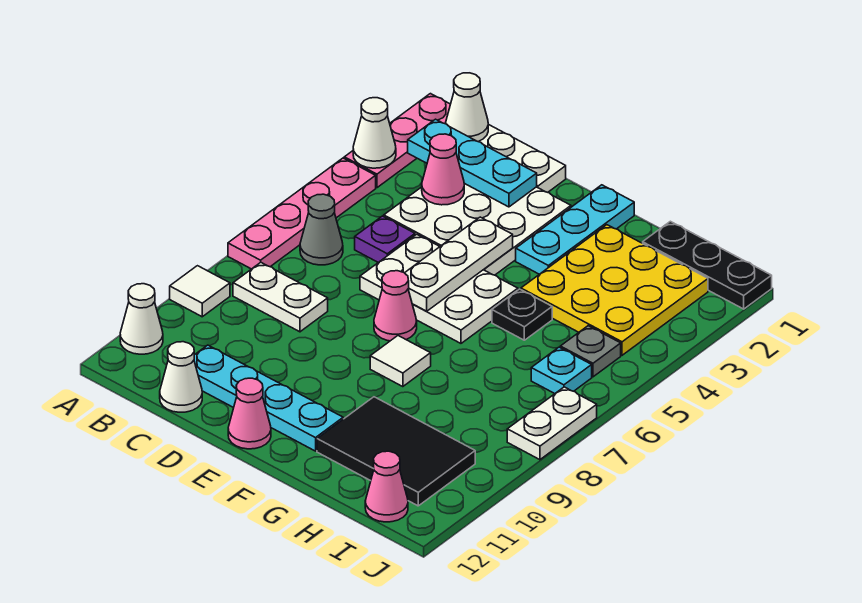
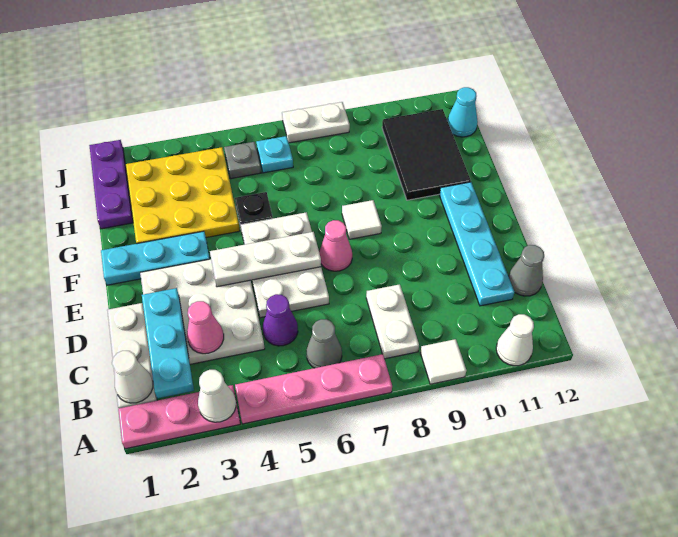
purple 1x1 plate [355,216,415,262] -> purple 1x1 cone [263,294,298,346]
white 1x1 cone [160,342,202,412] -> grey 1x1 cone [509,245,544,296]
pink 1x1 cone [228,378,271,449] -> none
black 1x3 plate [643,221,772,309] -> purple 1x3 plate [89,140,133,229]
pink 1x1 cone [365,451,408,522] -> cyan 1x1 cone [447,87,478,137]

